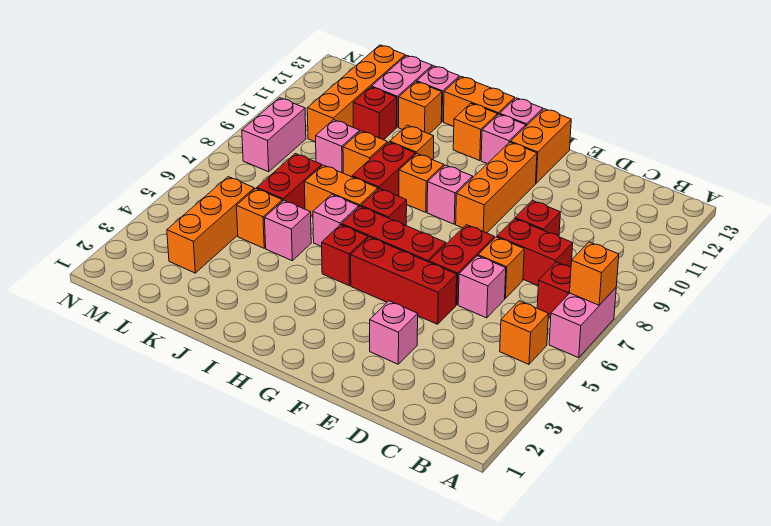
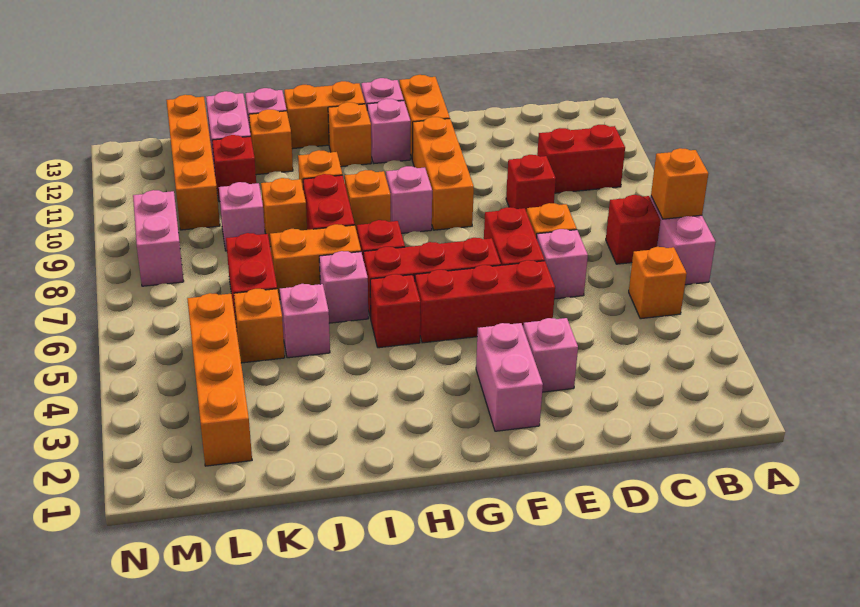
red 1x2 brick [497,219,573,285] -> red 1x2 brick moved to [537,125,625,193]
none -> pink 1x2 brick [476,323,543,431]
orange 1x3 brick [167,177,254,273] -> orange 1x4 brick [187,293,252,466]

